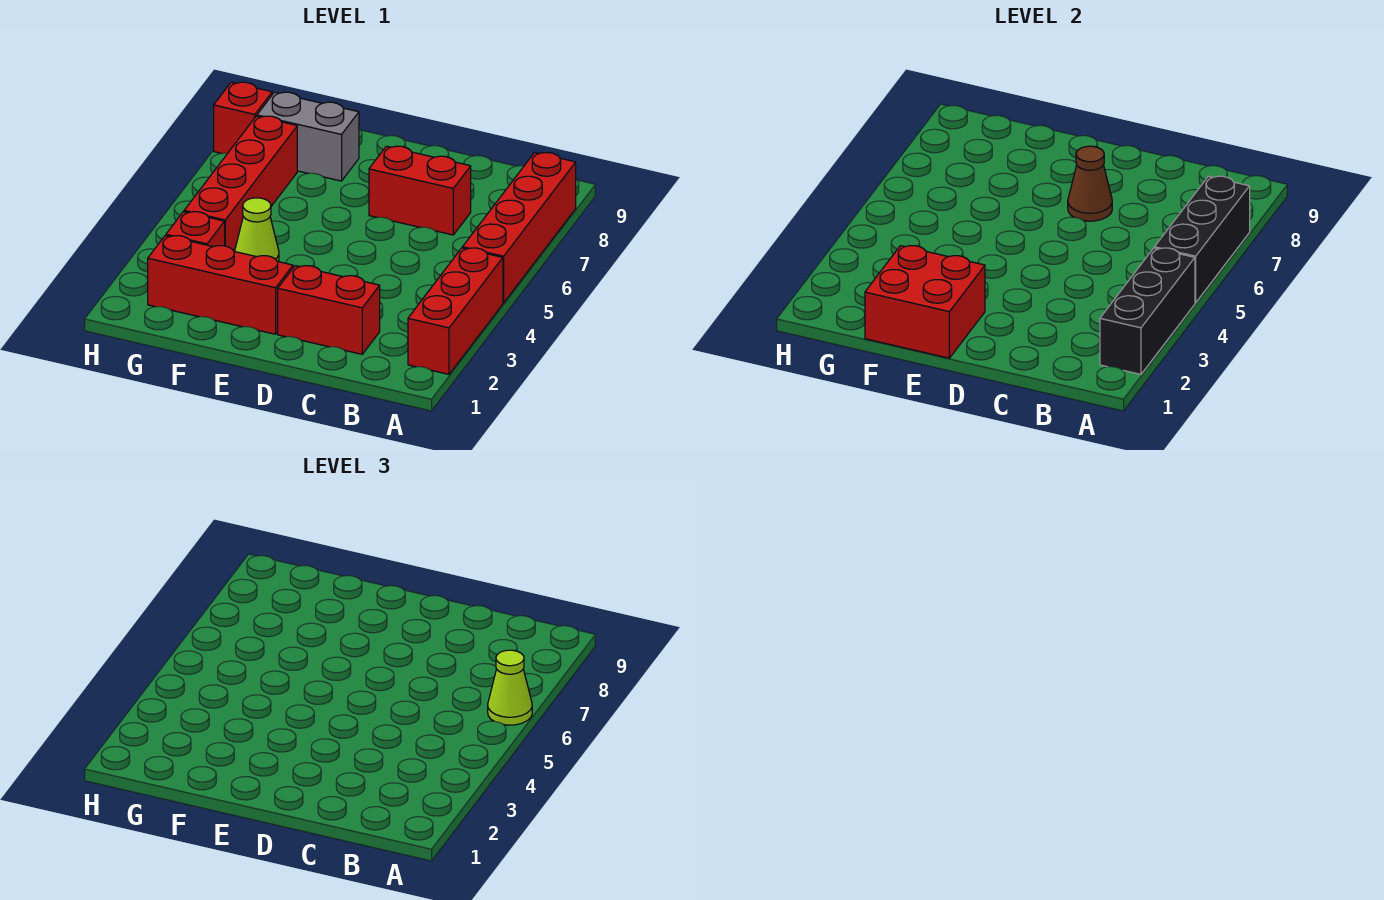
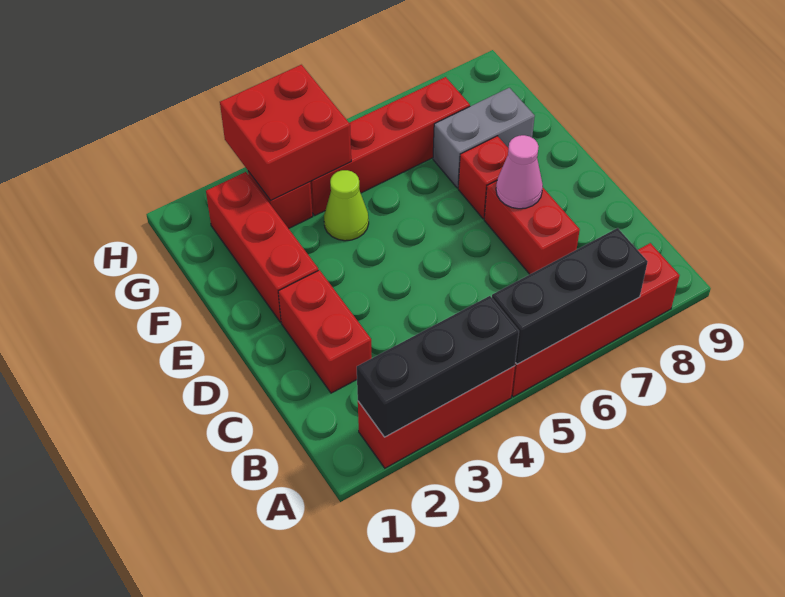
lime 1x1 cone [488,650,532,725] -> none
brown 1x1 cone [1068,146,1112,221] -> pink 1x1 cone [496,135,543,209]
red 2x2 brick [865,246,985,358] -> red 2x2 brick moved to [220,65,351,200]
grey 1x2 brick [257,92,359,181] -> grey 1x2 brick turned to [433,88,535,188]
red 1x1 brick [214,82,272,153] -> red 1x1 brick moved to [458,136,509,219]

